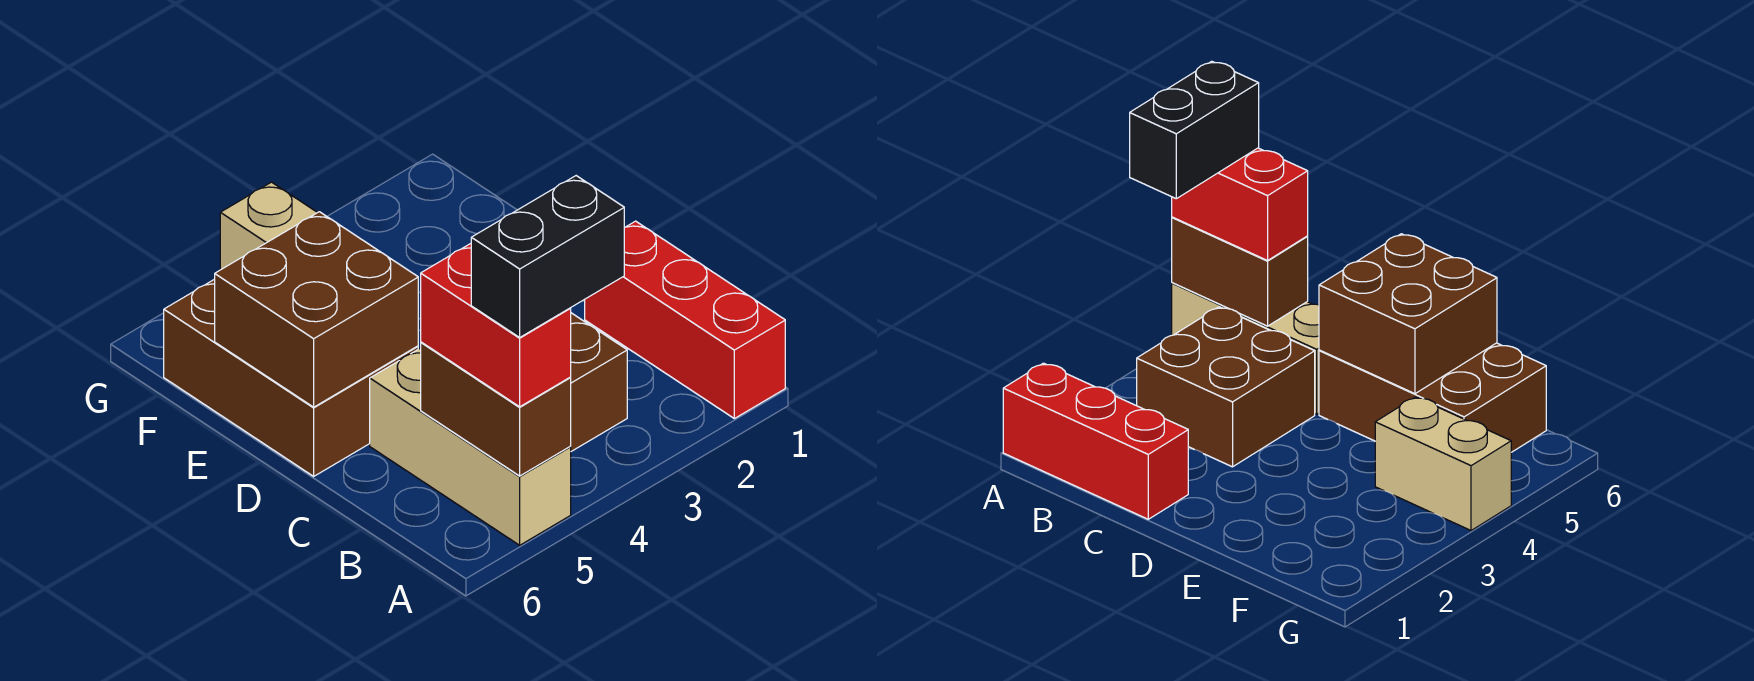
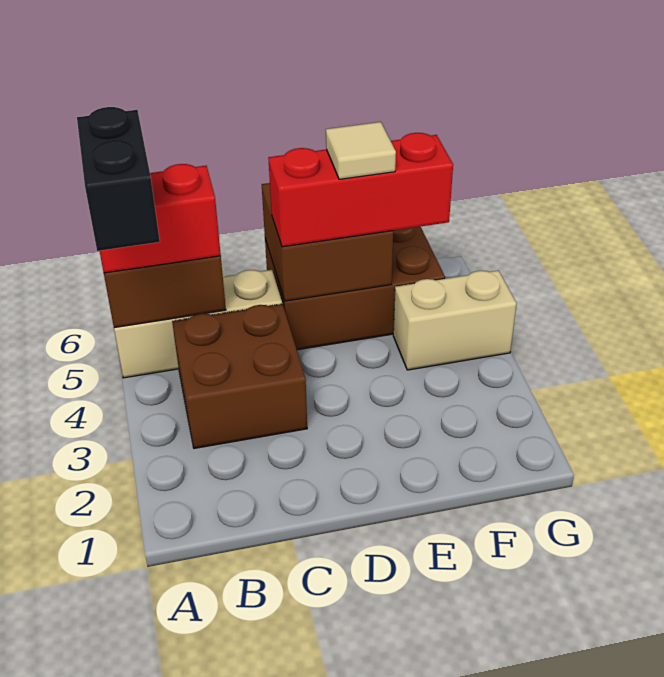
red 1x3 brick [585,221,785,418] -> red 1x3 brick moved to [268,133,453,247]
none -> tan 1x1 tile [326,122,396,179]

